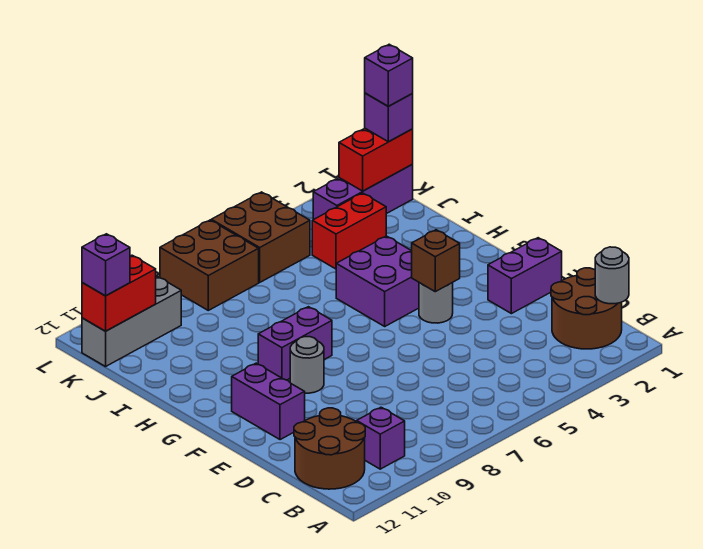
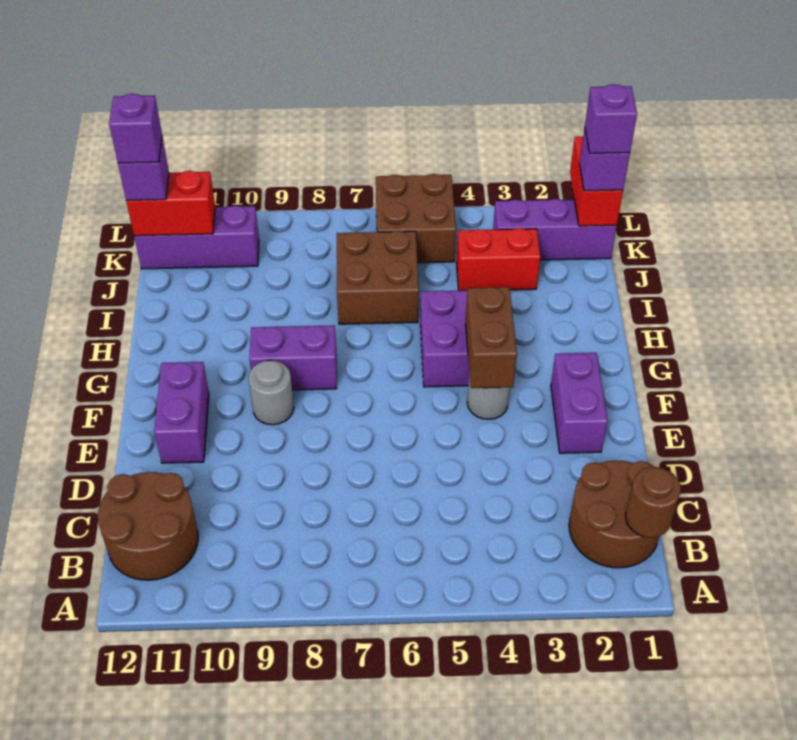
grey 1x1 round brick [595,247,629,304] -> brown 1x1 round brick [626,467,681,538]
purple 1x1 brick [357,407,405,469] -> purple 1x1 brick moved to [109,94,162,163]
purple 1x2 brick [488,238,562,314] -> purple 1x2 brick turned to [551,353,608,453]
brown 1x1 brick [412,230,460,292] -> brown 1x2 brick [466,287,517,388]
red 1x2 brick [339,129,413,191] -> red 1x2 brick turned to [570,137,623,226]
brown 2x2 brick [160,220,259,310] -> brown 2x2 brick moved to [337,231,419,324]
grey 1x3 brick [82,277,181,367] -> purple 1x3 brick [134,206,259,269]

